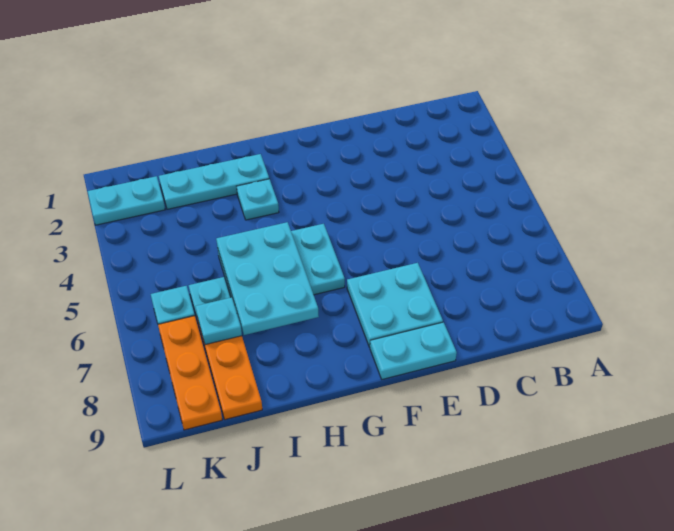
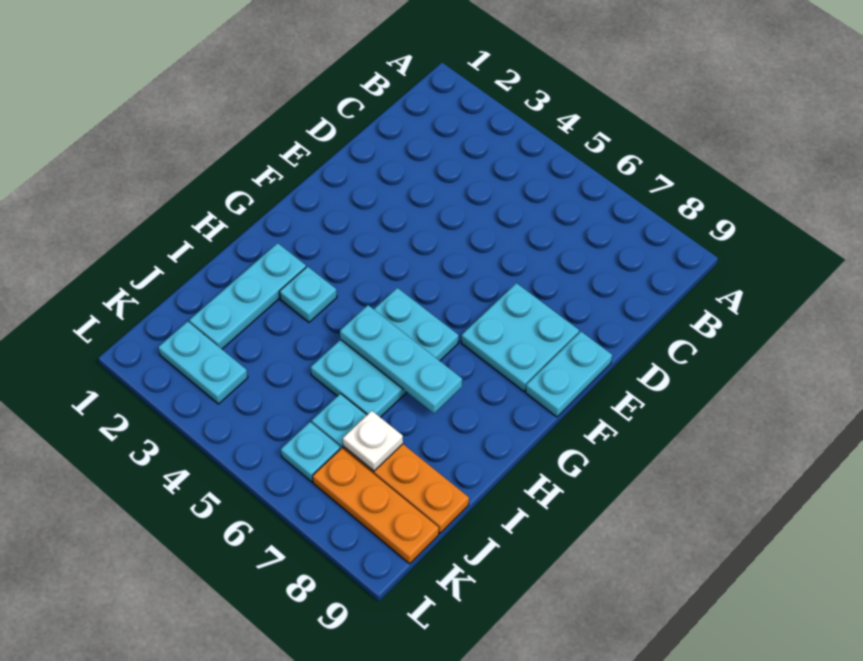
cyan 2x3 plate [216,222,319,335] -> cyan 1x3 plate [340,305,462,413]
cyan 1x1 plate [195,297,242,345] -> white 1x1 plate [343,411,403,471]
cyan 1x2 plate [88,176,165,225] -> cyan 1x2 plate turned to [158,321,248,404]

